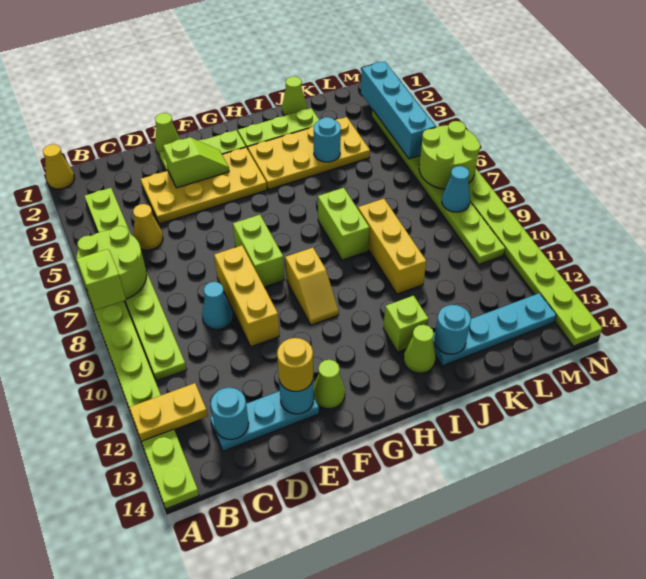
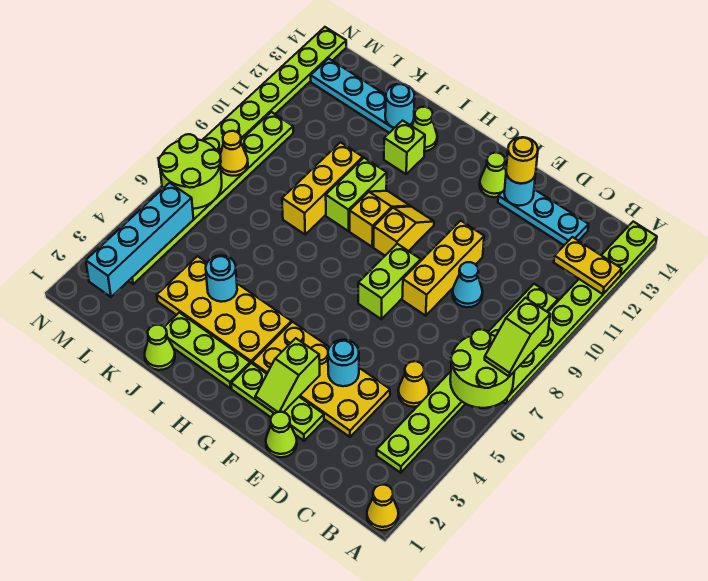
cyan 1x1 round brick [210,388,249,440] -> cyan 1x1 round brick moved to [328,340,359,386]
lime 1x2 slope [163,137,229,188] -> lime 1x2 slope turned to [255,338,320,414]
none -> yellow 1x2 slope [350,191,410,247]
lime 1x2 brick [318,188,369,260] -> lime 1x2 brick moved to [326,158,387,231]
cyan 1x1 cone [442,166,470,212] -> yellow 1x1 cone [220,131,248,176]

